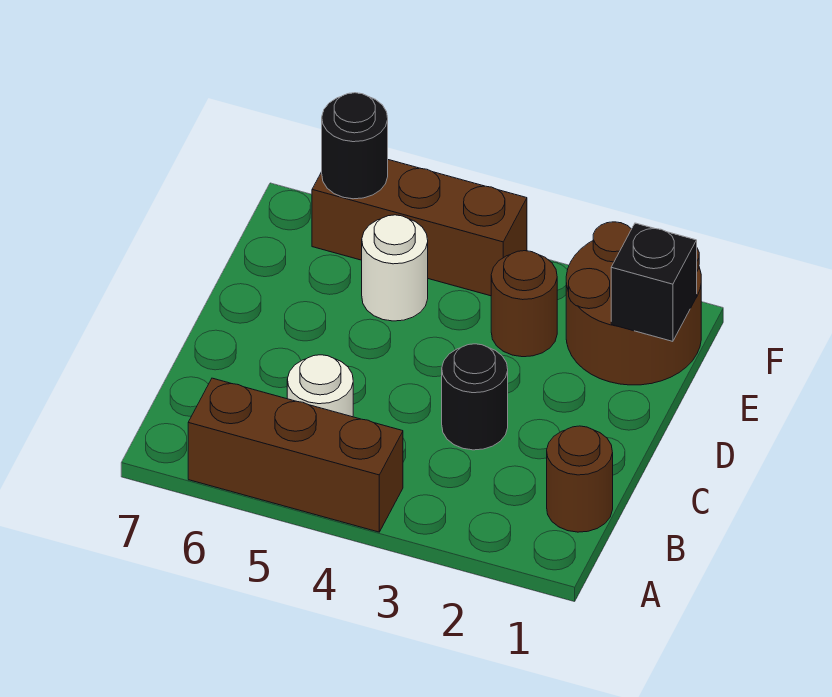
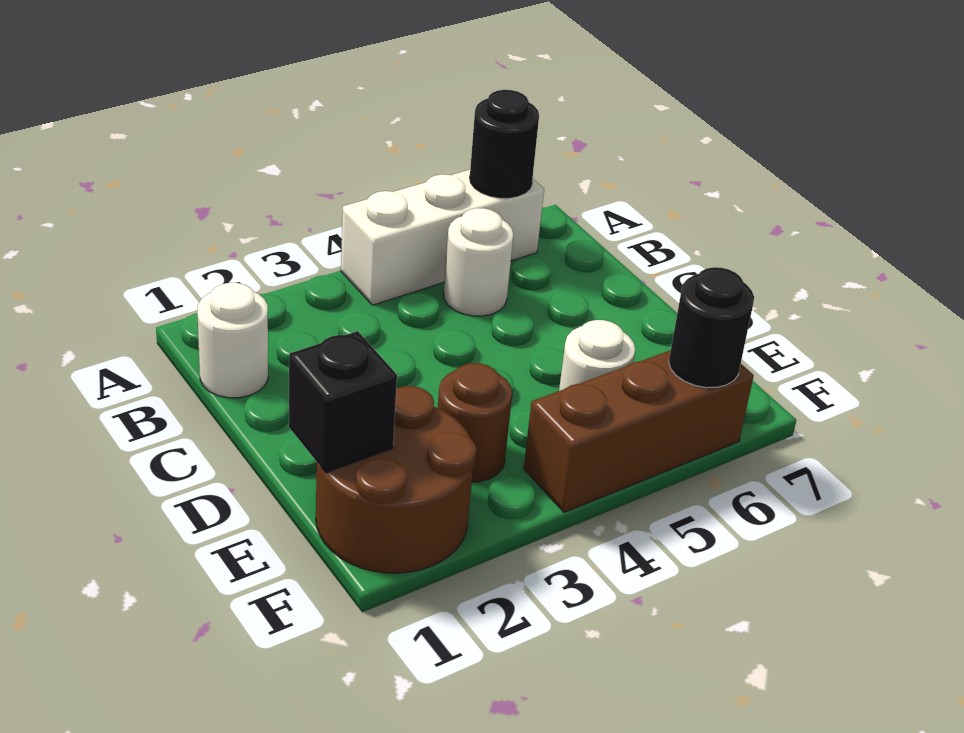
brown 1x3 brick [188,378,403,532] -> white 1x3 brick [341,170,544,305]
brown 1x1 round brick [547,426,613,532] -> white 1x1 round brick [197,283,268,398]
black 1x1 round brick [442,344,508,450] -> black 1x1 round brick moved to [470,90,539,198]

